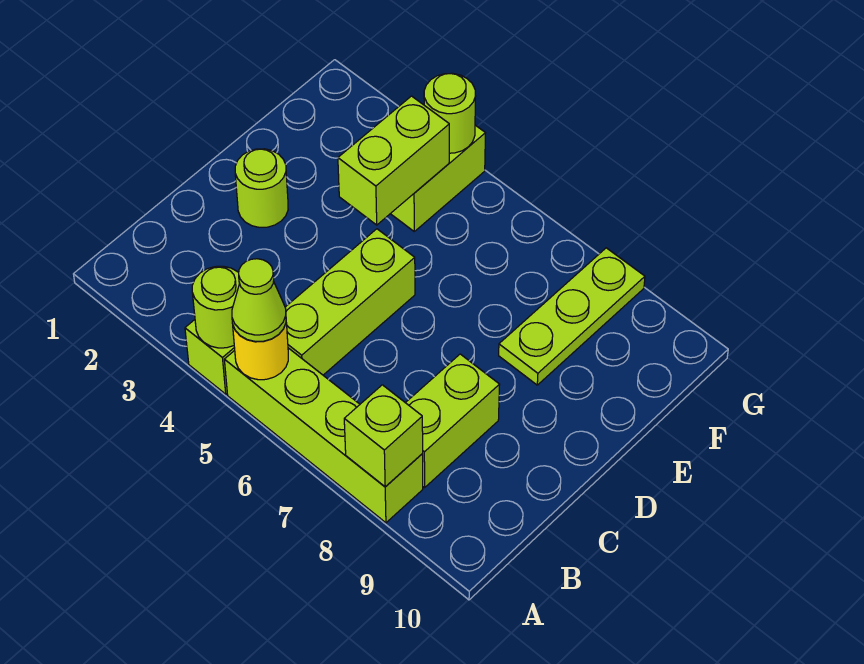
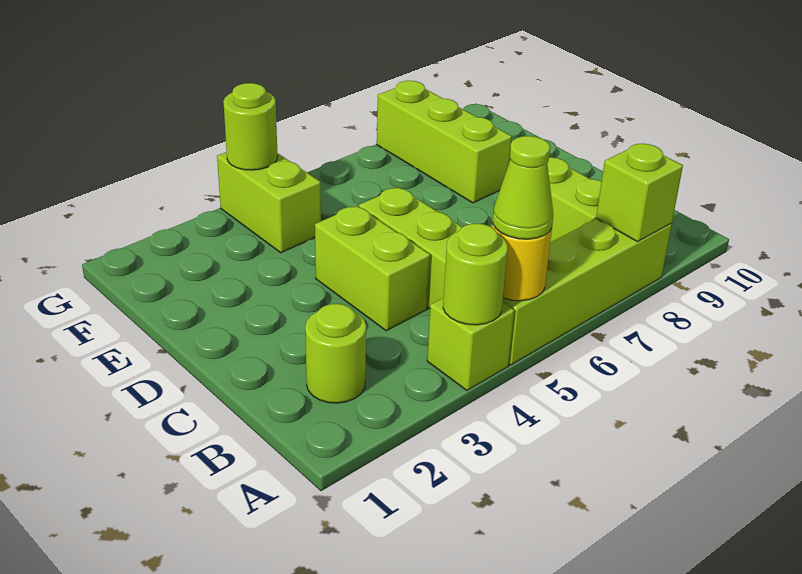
lime 1x1 round brick [235,149,288,227] -> lime 1x1 round brick moved to [305,304,366,403]
lime 1x2 brick [338,96,449,225] -> lime 1x2 brick moved to [315,206,430,331]
lime 1x3 plate [499,248,645,385] -> lime 1x3 brick [377,81,512,203]

